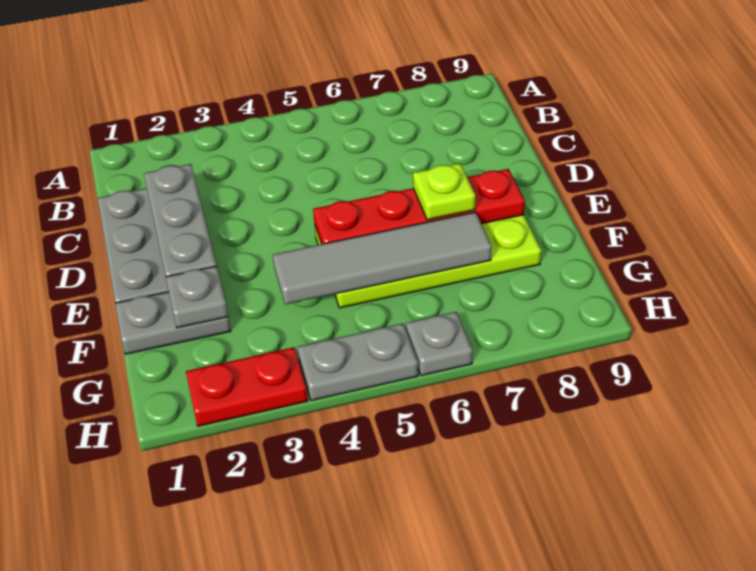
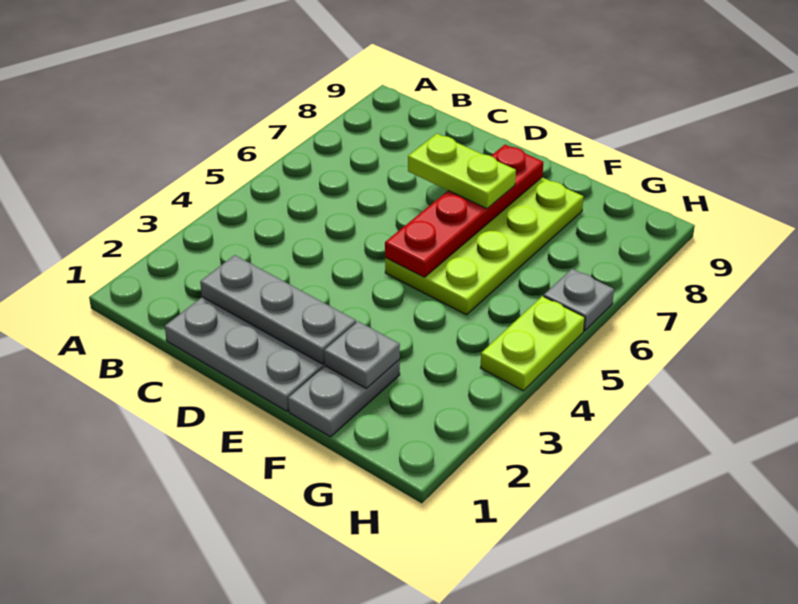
lime 1x1 plate [413,163,475,220] -> lime 1x2 plate [408,134,516,209]
grey 1x4 tile [273,212,492,305] -> none
red 1x2 plate [186,347,308,426] -> none
grey 1x2 plate [297,323,418,401] -> lime 1x2 plate [480,296,585,391]

